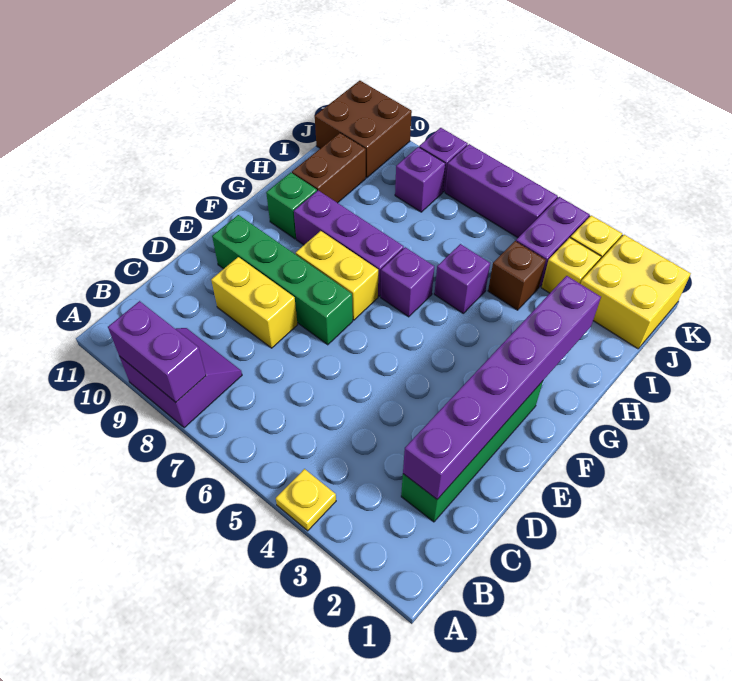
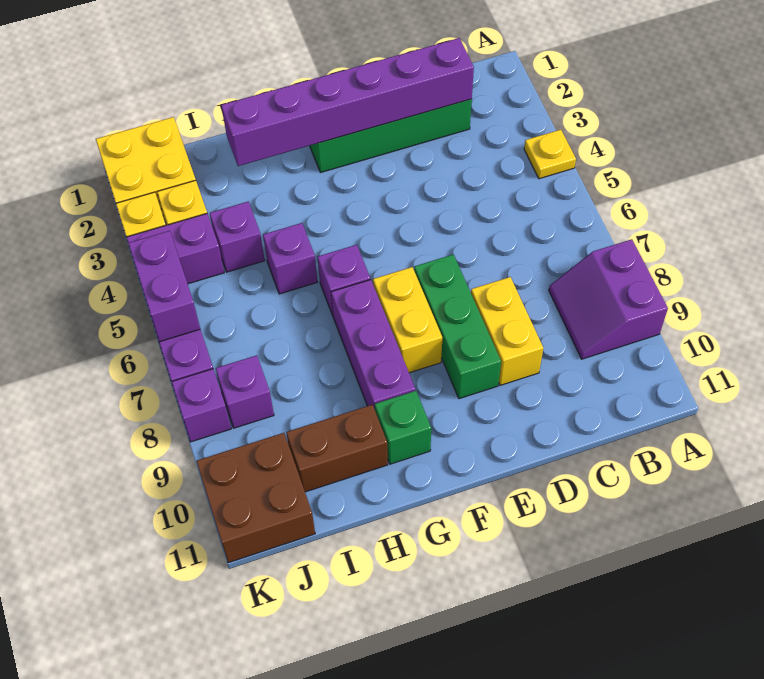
purple 1x2 brick [108,301,206,402] -> purple 1x2 brick moved to [128,231,200,342]
green 1x4 brick [212,215,353,345] -> green 1x3 brick [414,254,501,399]
brown 1x1 brick [488,241,546,310] -> purple 1x1 brick [210,202,265,272]

